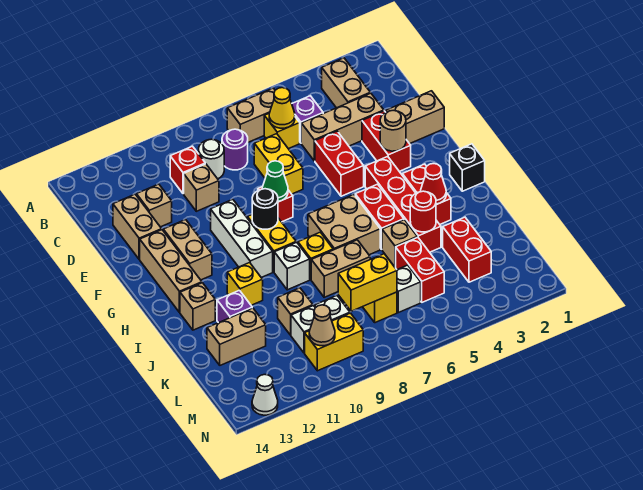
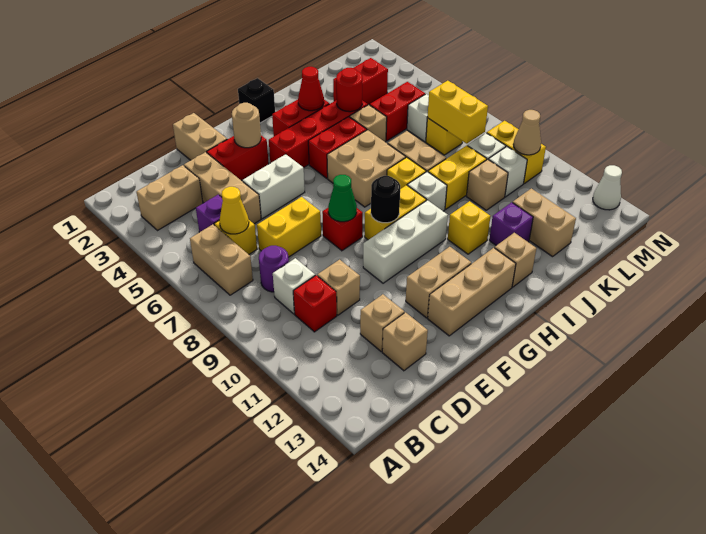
white 1x1 round brick [199,139,224,179] -> white 1x1 brick [273,258,315,314]
tan 1x2 brick [113,194,162,259] -> tan 1x1 brick [382,312,428,371]
red 1x2 brick [315,131,364,196] -> white 1x2 brick [242,154,305,219]
none -> yellow 1x2 brick [428,146,487,209]

